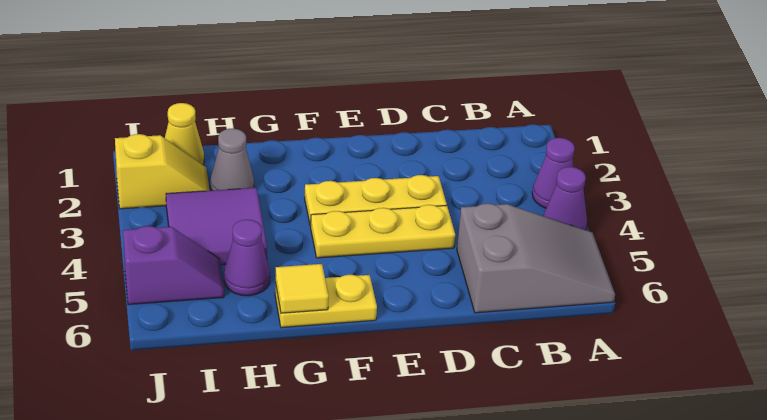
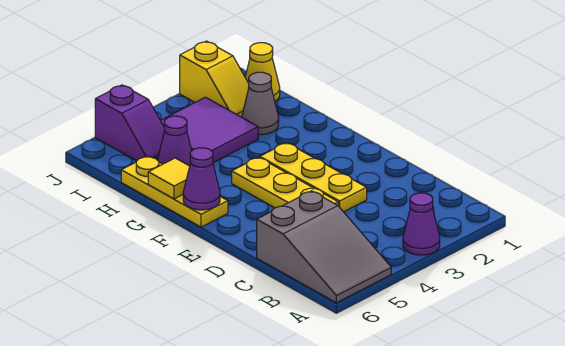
purple 1x1 cone [543,167,587,230] -> purple 1x1 cone moved to [183,148,220,210]
yellow 1x2 plate [275,275,377,328] -> yellow 1x3 plate [121,156,228,227]

